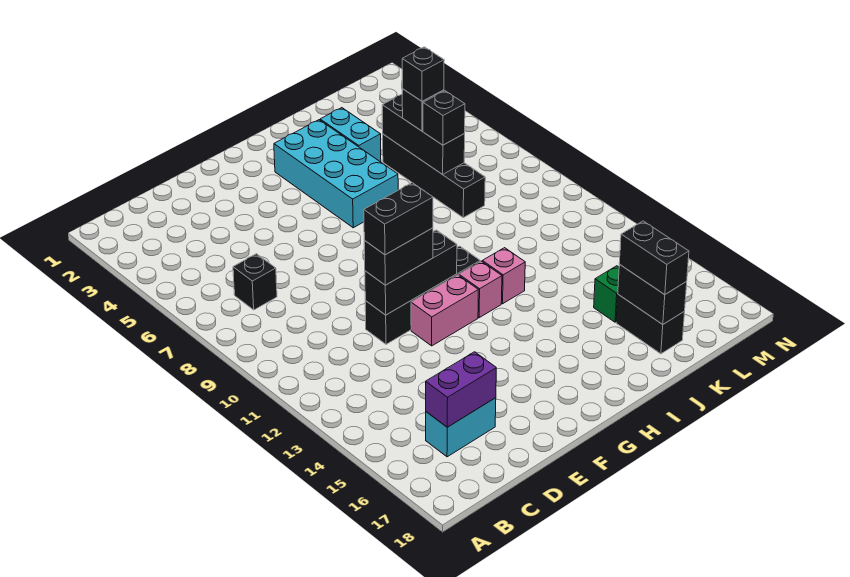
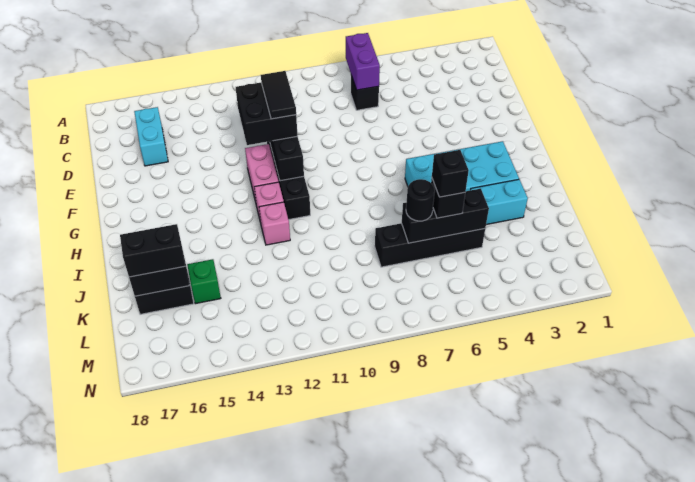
purple 1x2 brick [426,352,496,427] -> purple 1x2 brick moved to [346,33,380,90]
black 1x2 brick [364,228,433,285] -> black 2x2 brick [236,83,298,145]
black 1x2 brick [364,183,433,255] -> black 1x2 tile [261,71,296,119]
black 1x1 brick [423,91,465,145] -> black 1x1 round brick [406,179,435,221]

